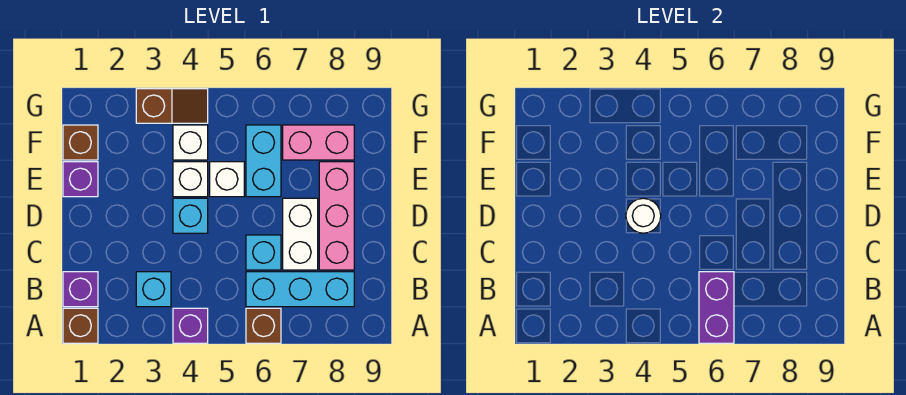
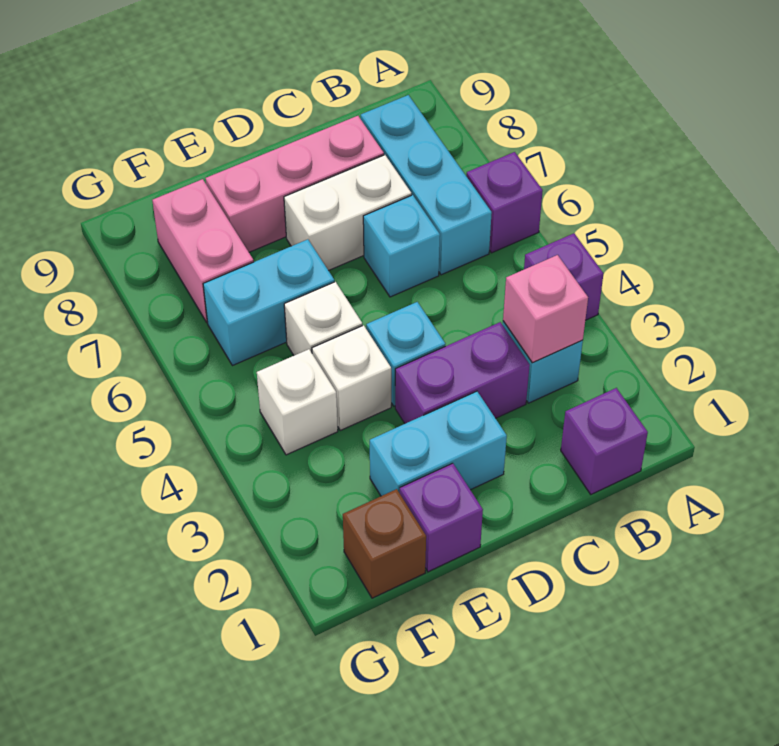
brown 1x1 brick [63,308,98,343] -> none
brown 1x1 brick [246,308,281,343] -> purple 1x1 brick [466,152,543,253]
purple 1x2 brick [699,272,734,343] -> purple 1x2 brick moved to [395,322,530,424]
none -> pink 1x1 brick [503,255,588,363]
none -> cyan 1x2 brick [370,391,507,496]
white 1x1 round brick [626,198,661,233] -> none
brown 1x2 slope [136,89,208,123] -> none

